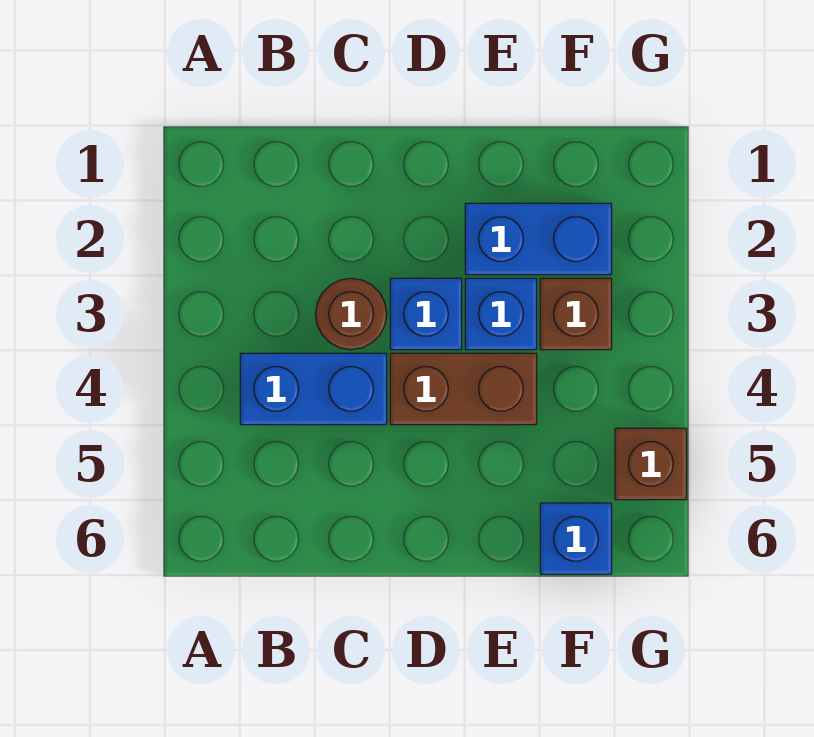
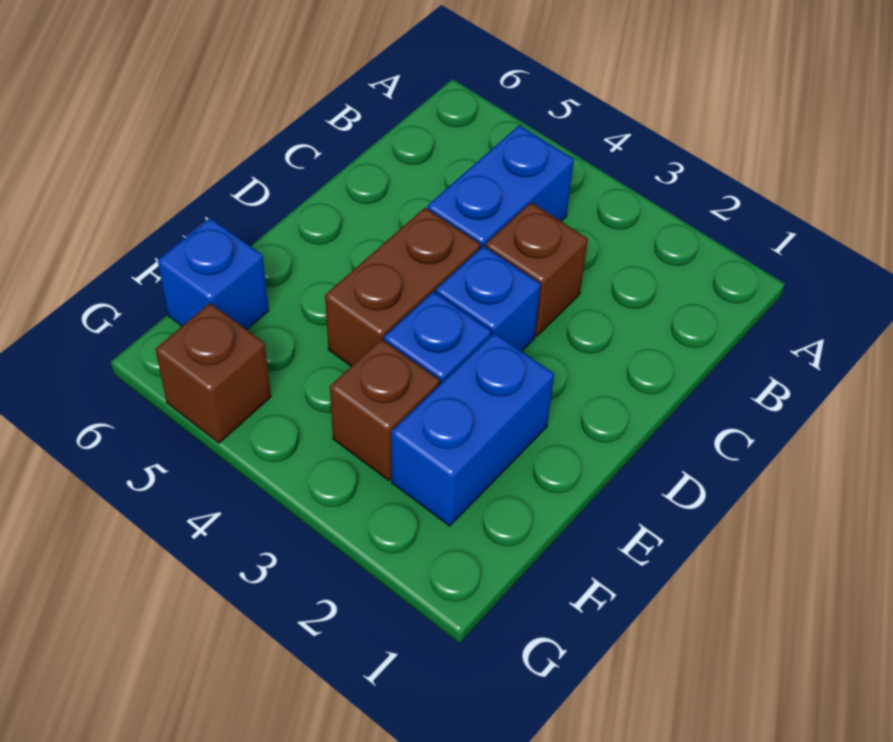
brown 1x1 round brick [315,278,387,350] -> brown 1x1 brick [486,203,588,336]

